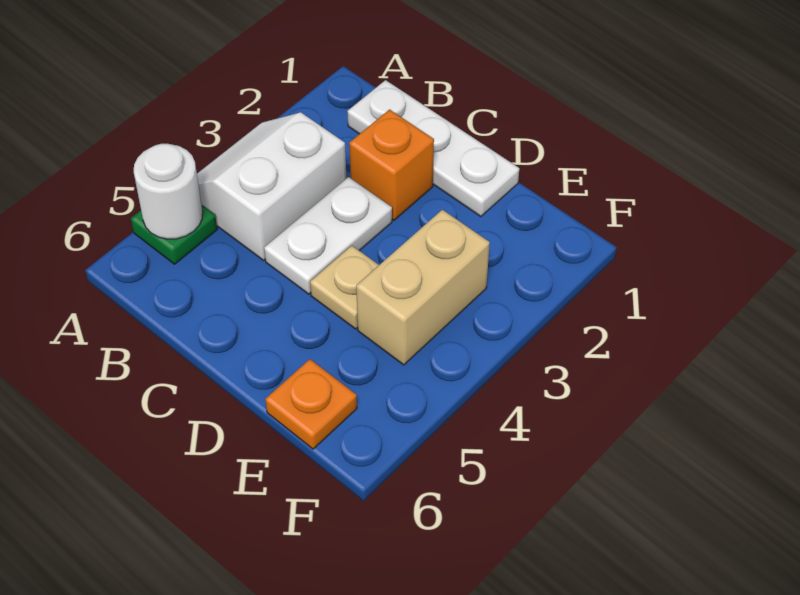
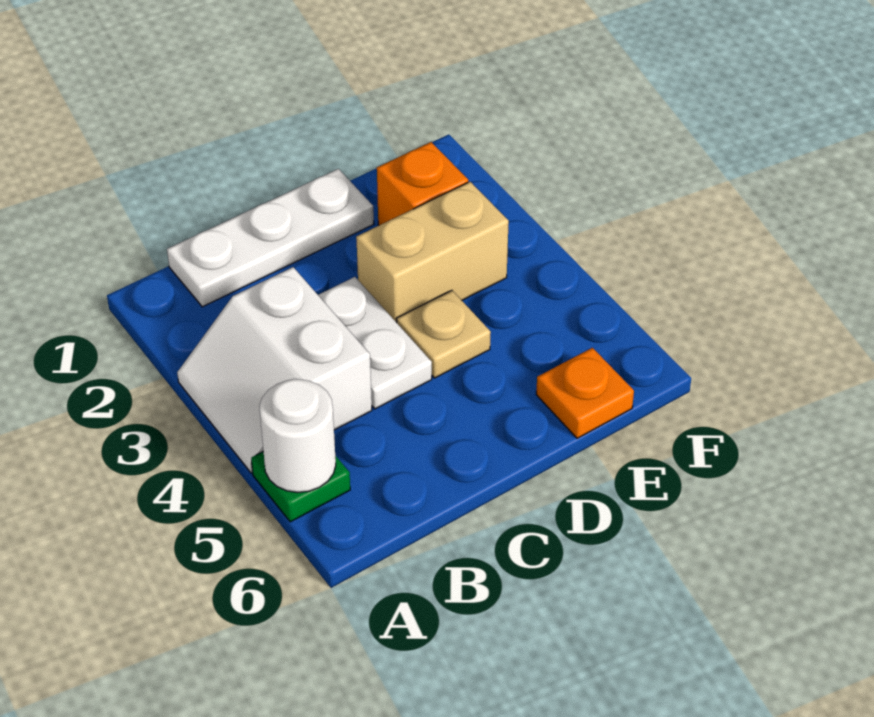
orange 1x1 brick [349,110,434,220] -> orange 1x1 brick moved to [377,142,468,225]
tan 1x2 brick [356,210,490,365] -> tan 1x2 brick turned to [356,182,509,323]

